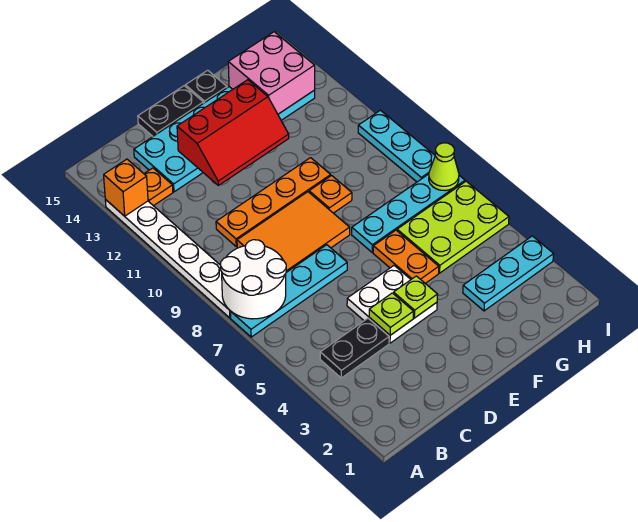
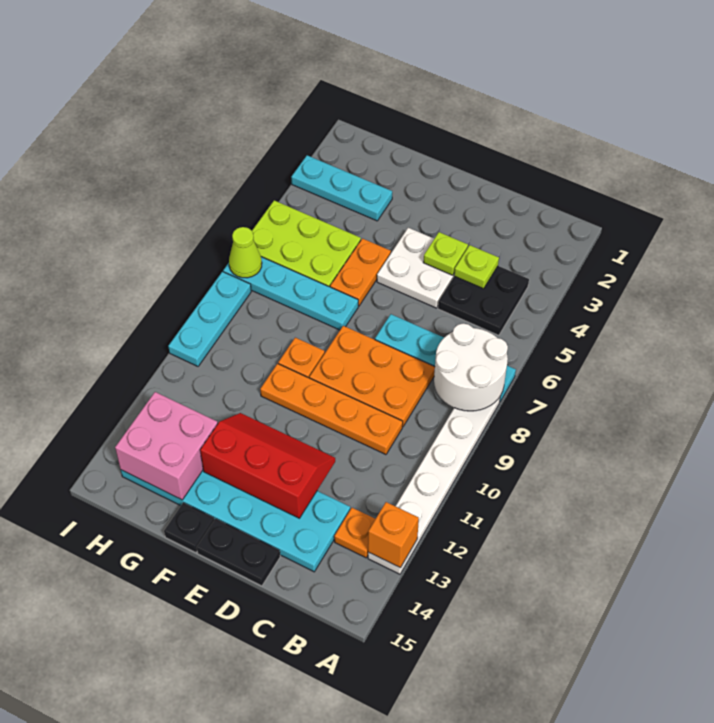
black 1x2 plate [320,318,389,378] -> black 2x2 plate [438,266,529,335]
orange 2x3 tile [237,192,350,272] -> orange 2x3 plate [309,326,435,427]
lime 1x1 plate [393,276,438,318] -> lime 1x1 plate moved to [454,245,499,289]

